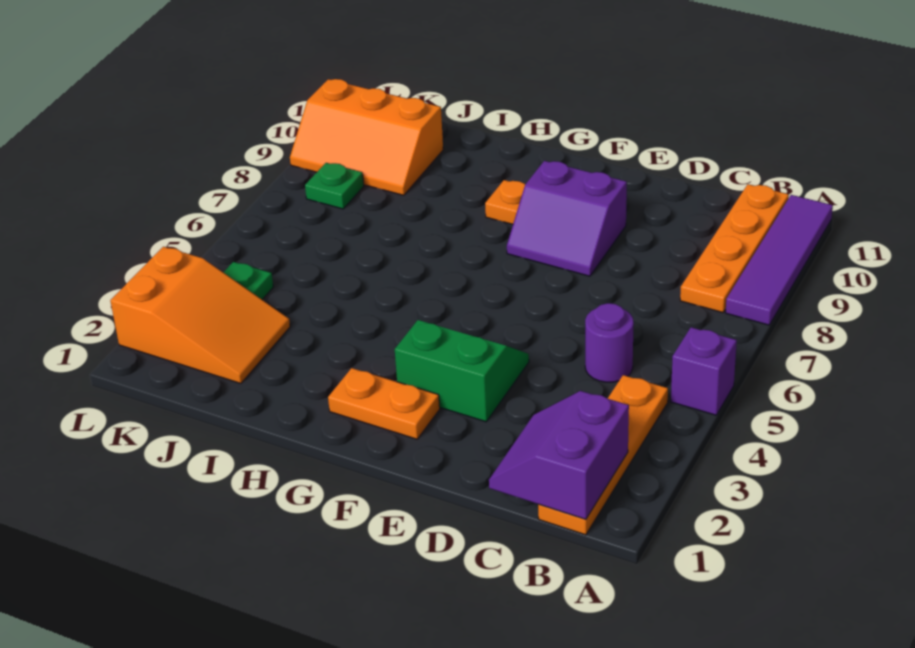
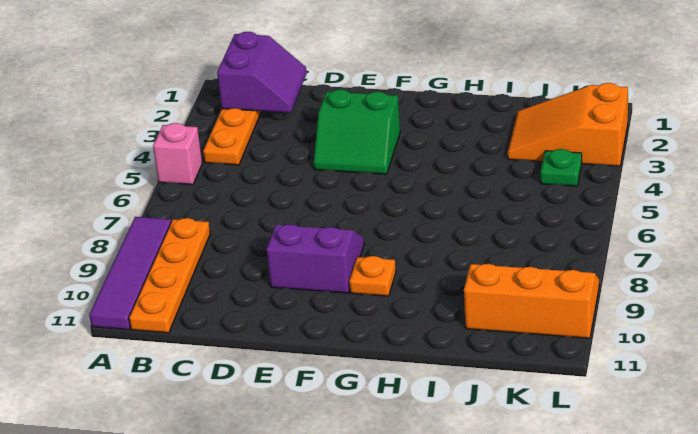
purple 1x1 brick [671,327,737,415] -> pink 1x1 brick [153,123,202,185]
purple 1x1 round brick [585,303,634,382] -> none
orange 1x2 plate [328,368,440,439] -> none
green 1x1 plate [305,163,364,209] -> none

